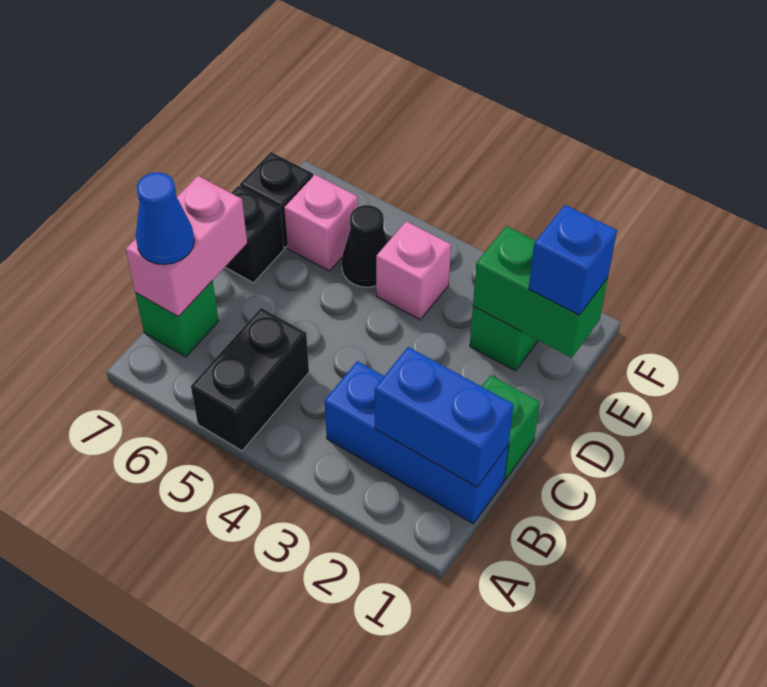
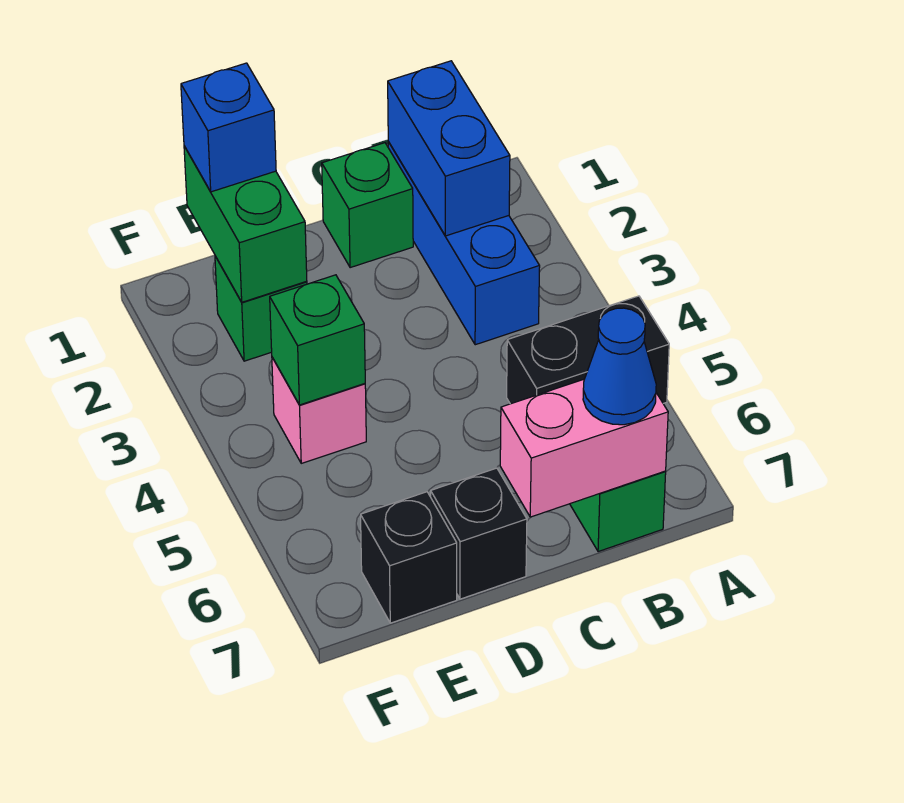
none -> green 1x1 brick [270,275,365,405]
black 1x1 cone [342,205,388,287] -> none
pink 1x1 brick [284,175,358,271] -> none

